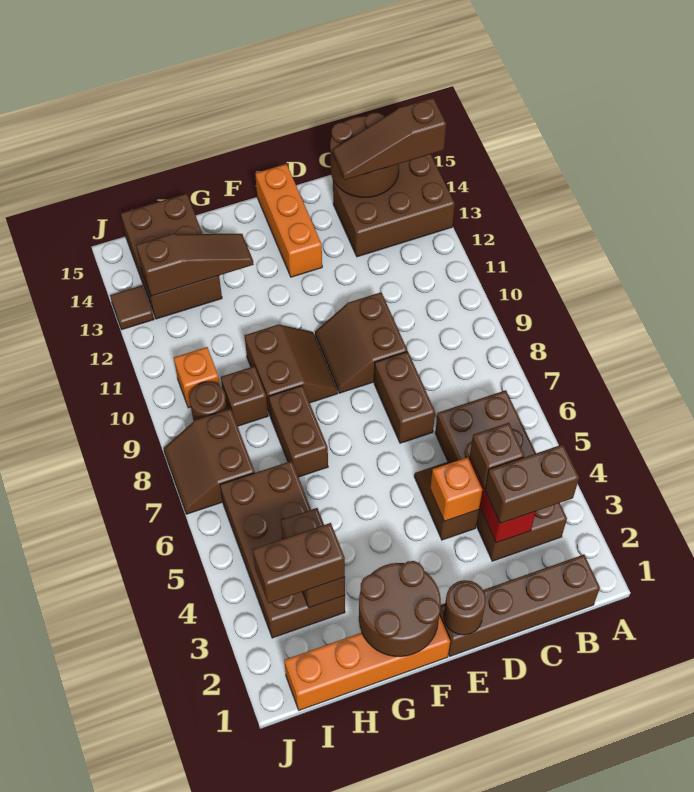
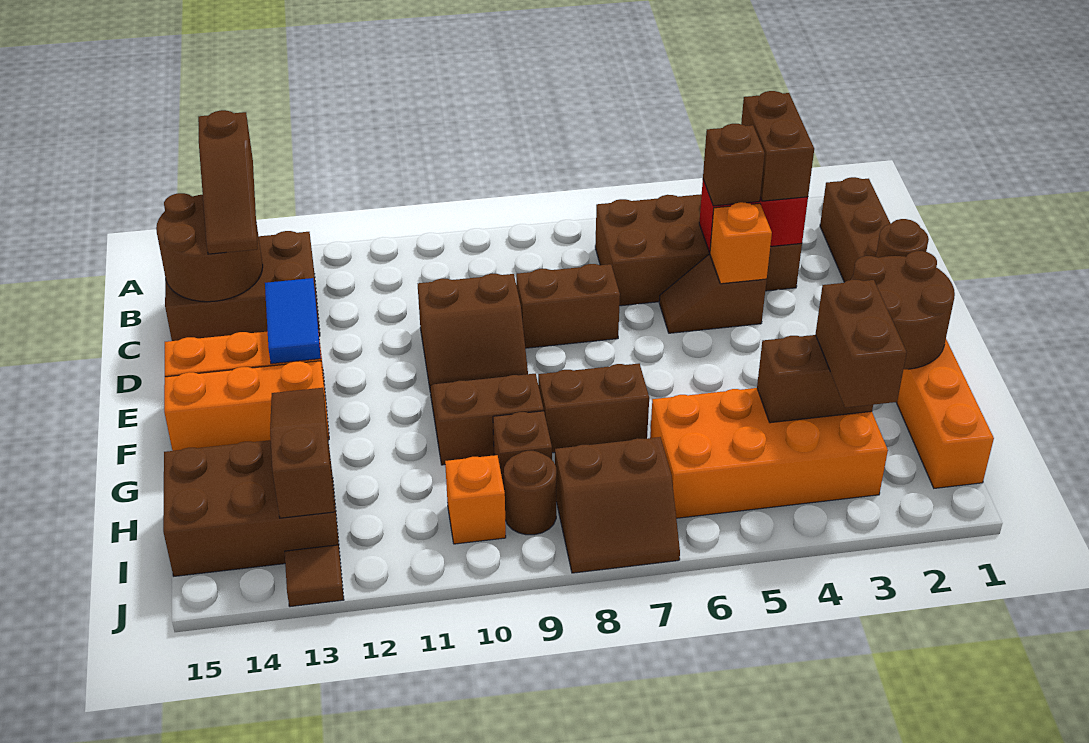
brown 2x3 brick [333,154,455,257] -> brown 2x3 brick turned to [165,231,320,341]
none -> blue 1x2 tile [265,278,321,364]
none -> orange 1x3 brick [164,361,329,451]
brown 2x4 brick [220,461,345,638] -> orange 2x4 brick [650,388,888,518]

